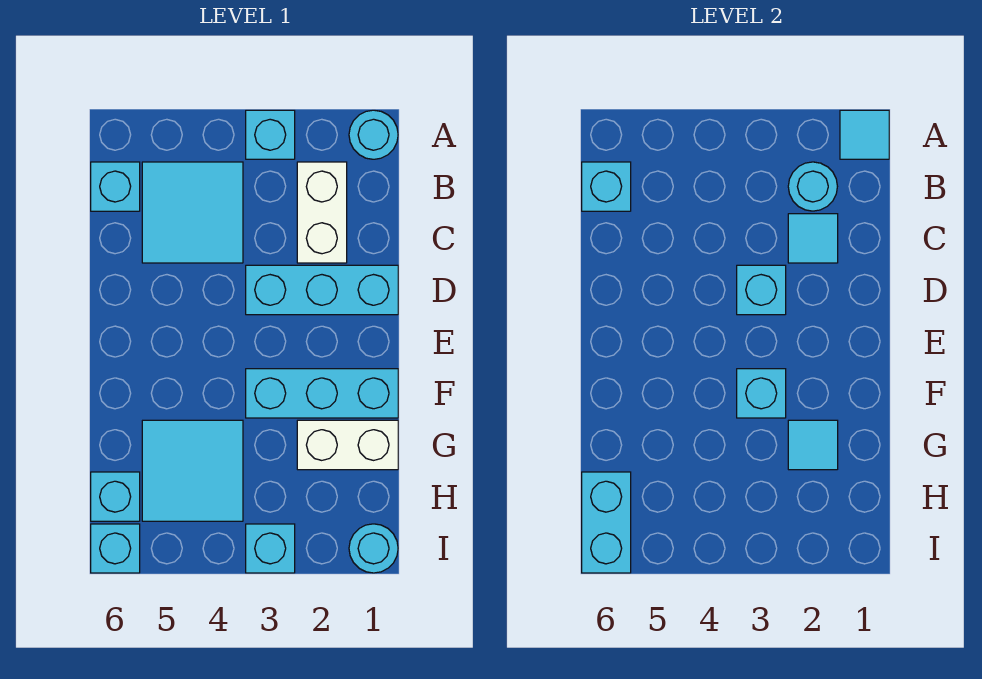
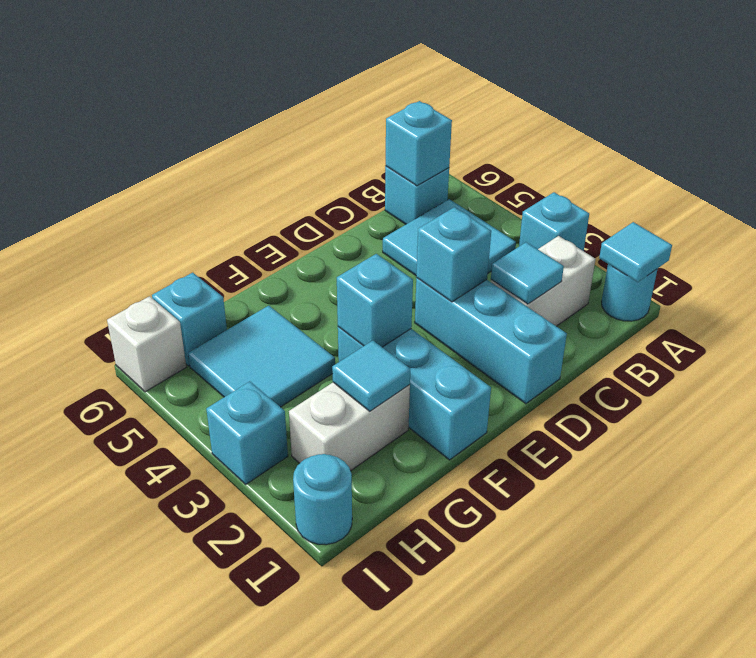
cyan 1x1 round brick [788,162,837,211] -> none
white 1x2 brick [297,420,398,470] -> white 1x2 brick turned to [289,382,410,471]
cyan 1x2 brick [582,472,631,573] -> none
cyan 1x1 brick [91,524,140,573] -> white 1x1 brick [107,296,186,392]

